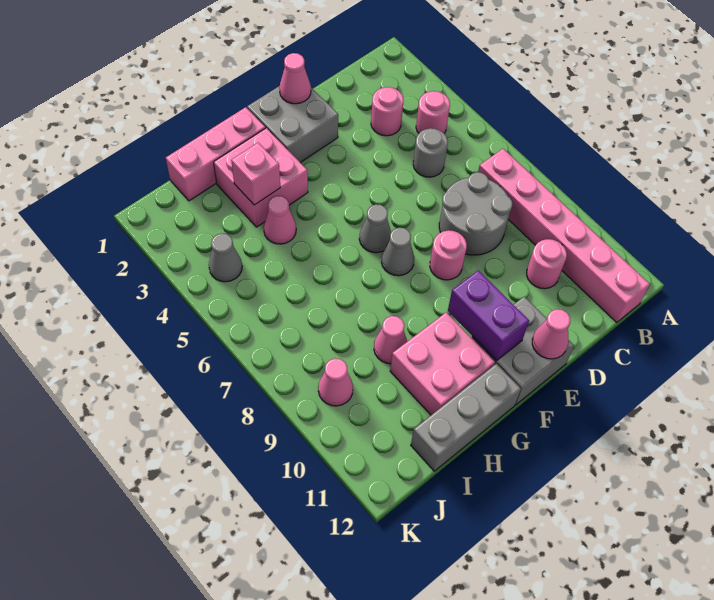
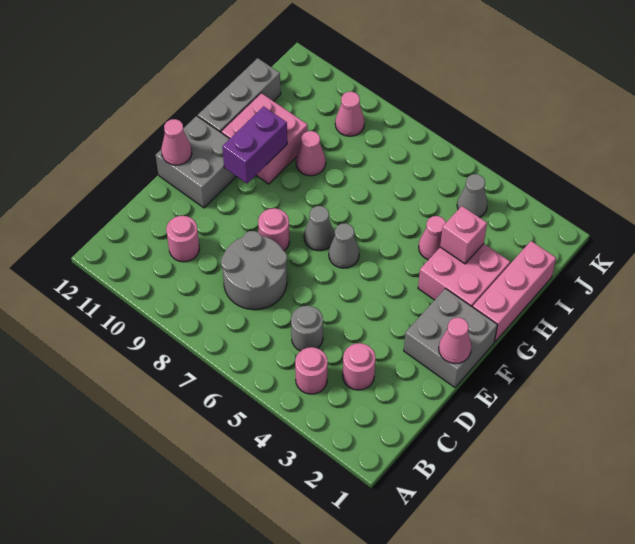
pink 1x6 brick [478,149,650,323] -> none
purple 1x2 brick [448,270,529,361] -> purple 1x2 brick turned to [222,107,287,183]

